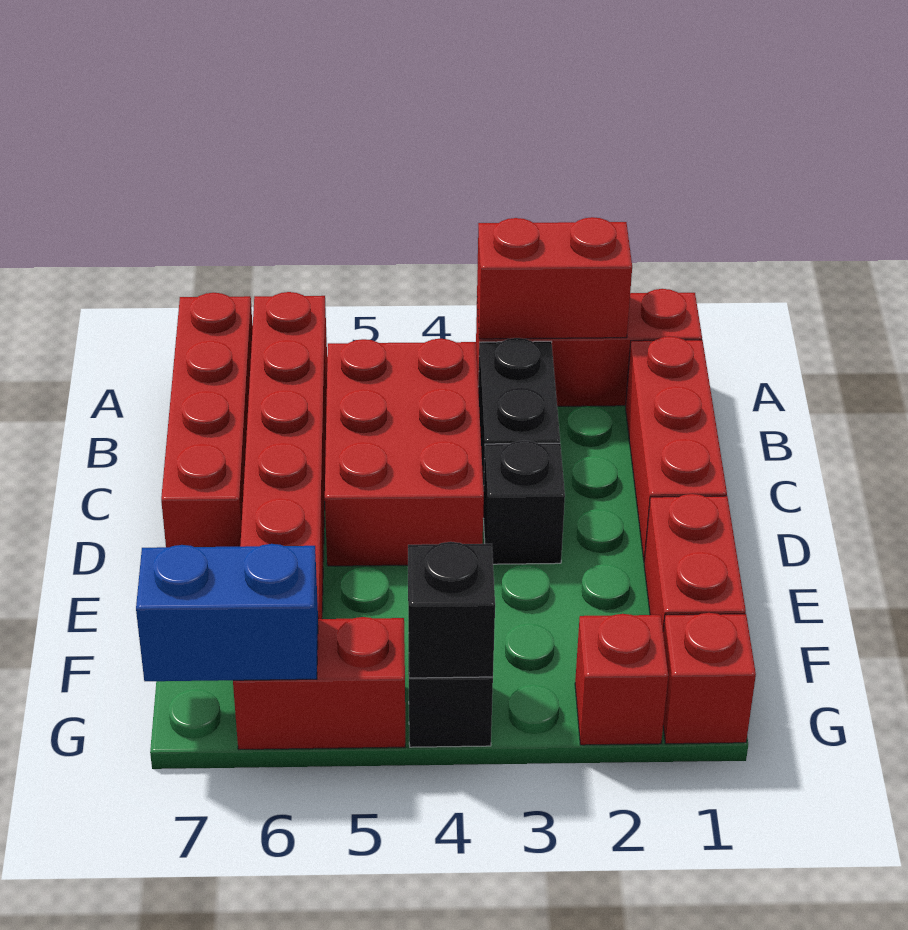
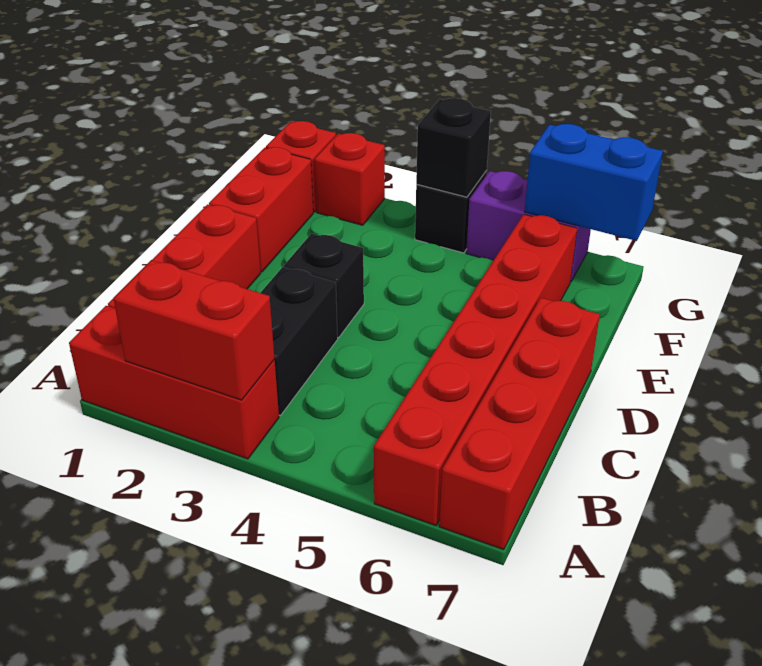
red 2x3 brick [325,339,484,566] -> none
red 1x2 brick [233,617,405,749] -> purple 1x2 brick [466,171,591,282]

